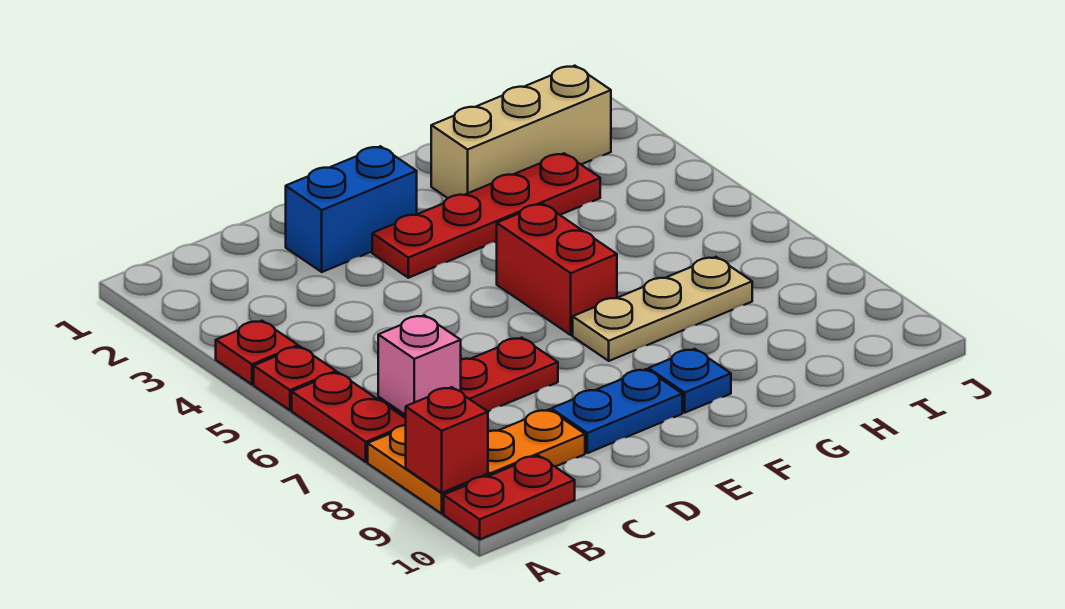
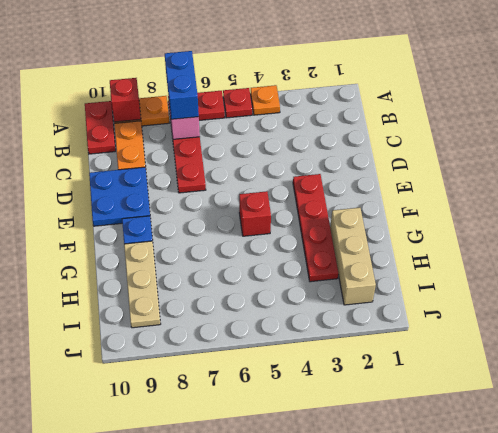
red 1x1 plate [216,321,298,384] -> orange 1x1 plate [250,85,280,115]
blue 1x2 brick [286,146,417,272] -> blue 1x2 brick moved to [165,51,199,119]
blue 1x2 plate [551,369,682,453] -> blue 2x2 plate [89,167,150,226]
red 1x2 brick [496,204,617,335] -> red 1x1 brick [239,191,271,236]
tan 1x3 plate [573,257,752,361] -> tan 1x3 plate moved to [124,241,160,328]

